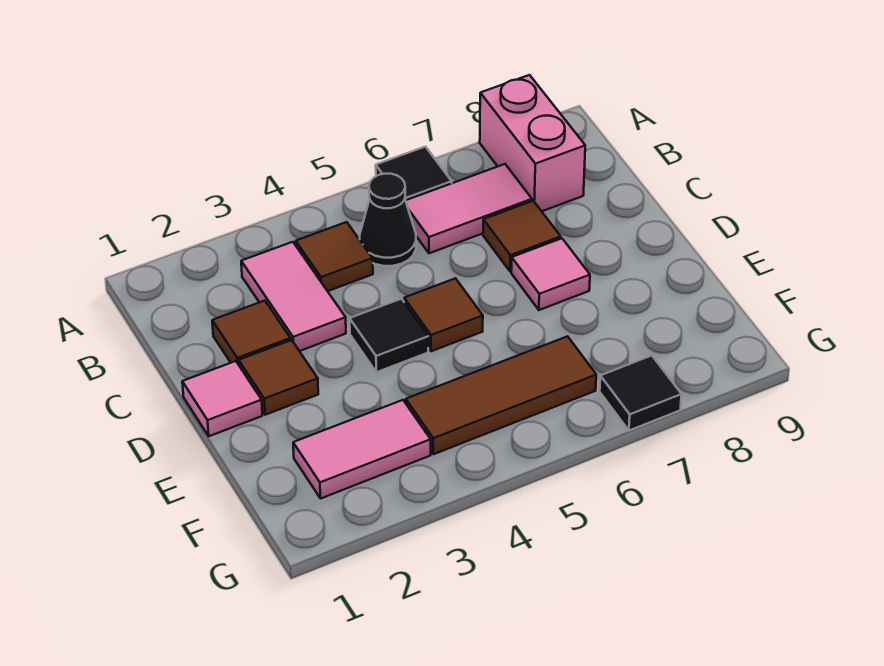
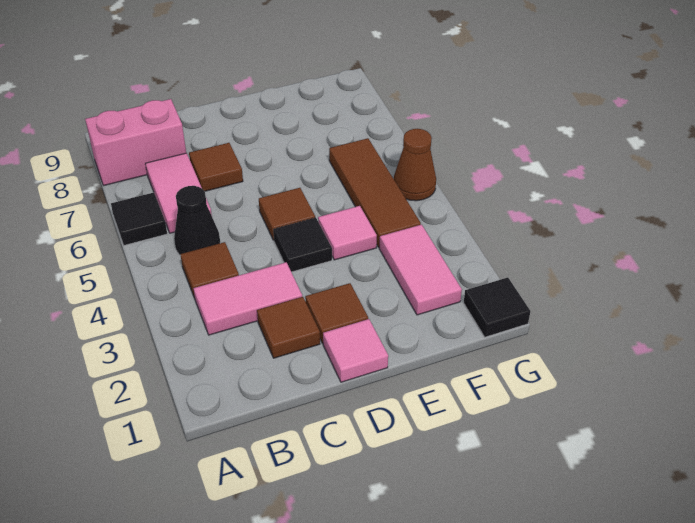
pink 1x1 tile [511,238,590,310] -> pink 1x1 tile moved to [318,206,377,260]
none -> brown 1x1 cone [394,129,436,201]
black 1x1 tile [600,356,682,431] -> black 1x1 tile moved to [464,277,531,337]

